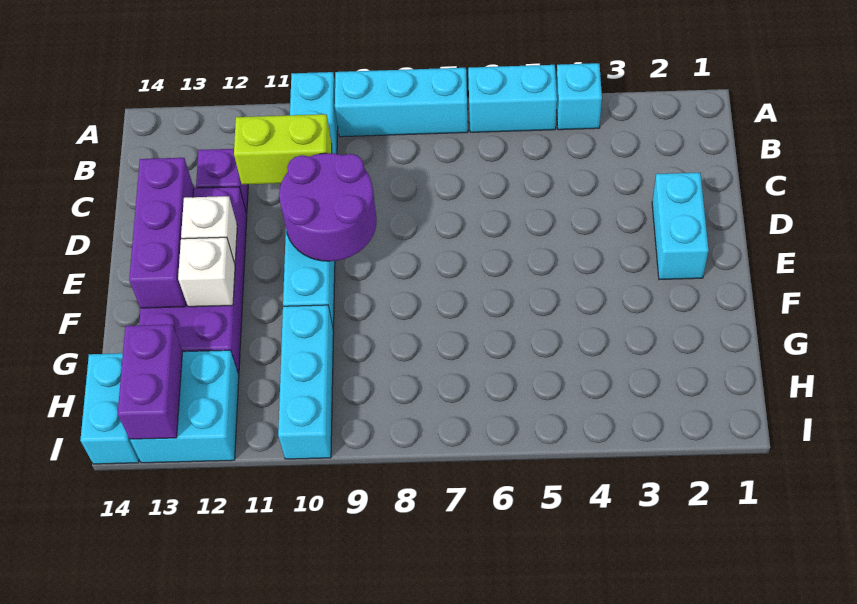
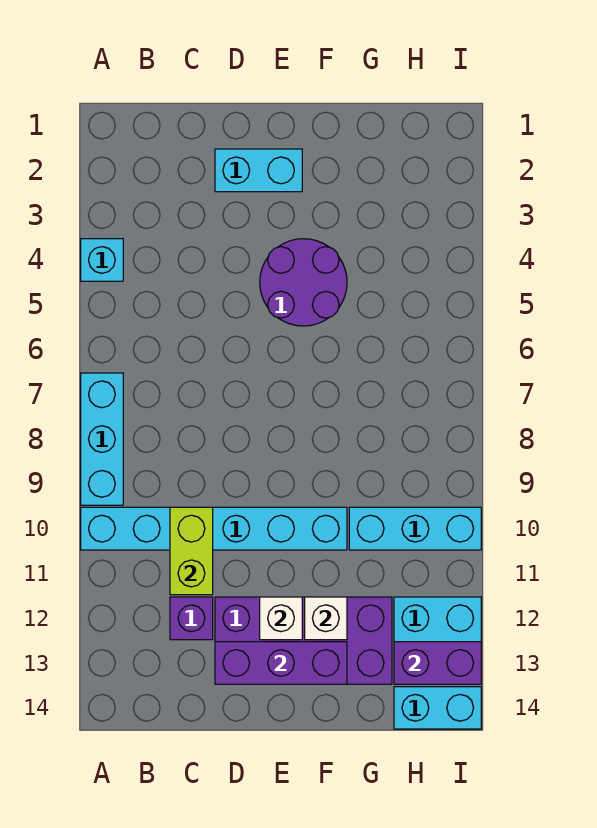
cyan 1x2 brick [468,65,557,132] -> none
purple 2x2 round brick [279,153,377,261] -> purple 2x2 round brick moved to [260,239,347,326]

